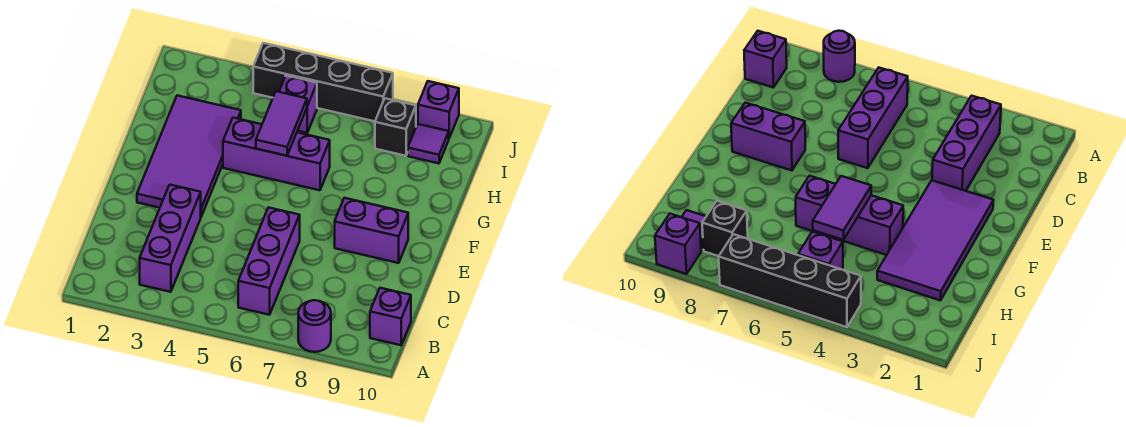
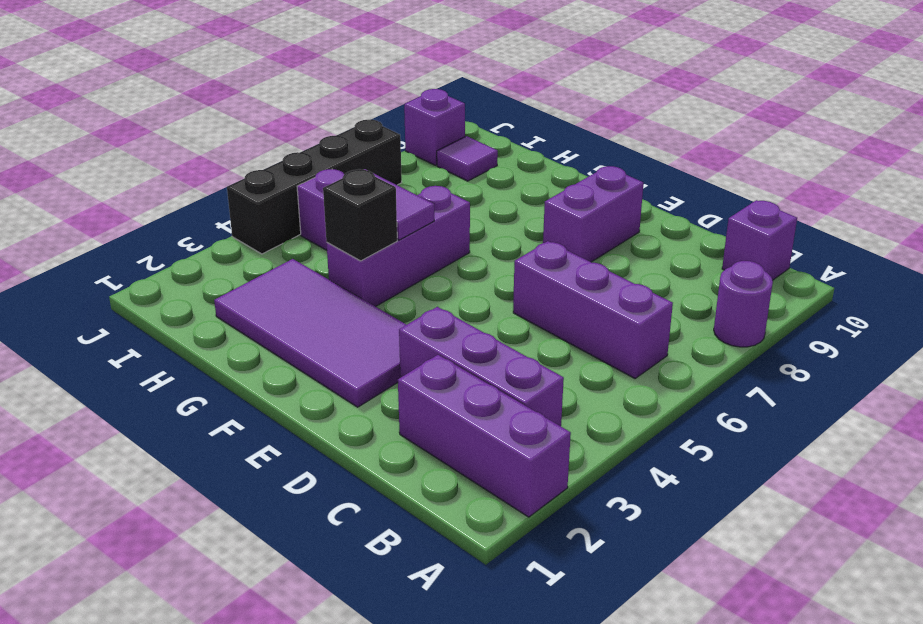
none -> purple 1x3 brick [398,355,571,517]
black 1x1 brick [375,98,416,156] -> black 1x1 brick moved to [323,169,397,261]

